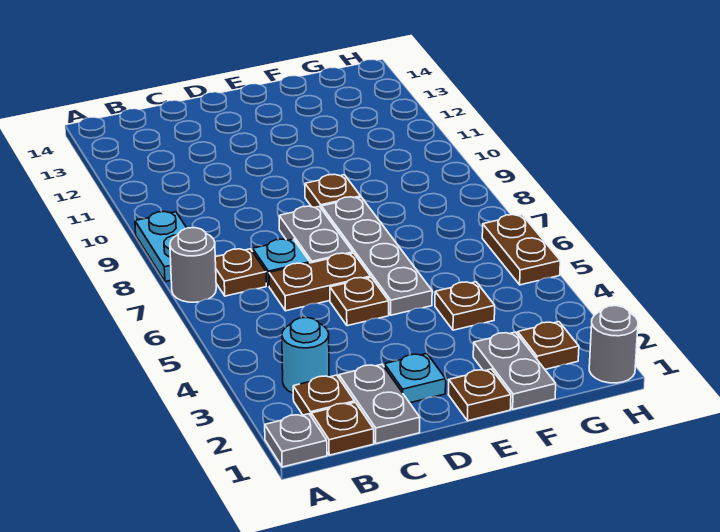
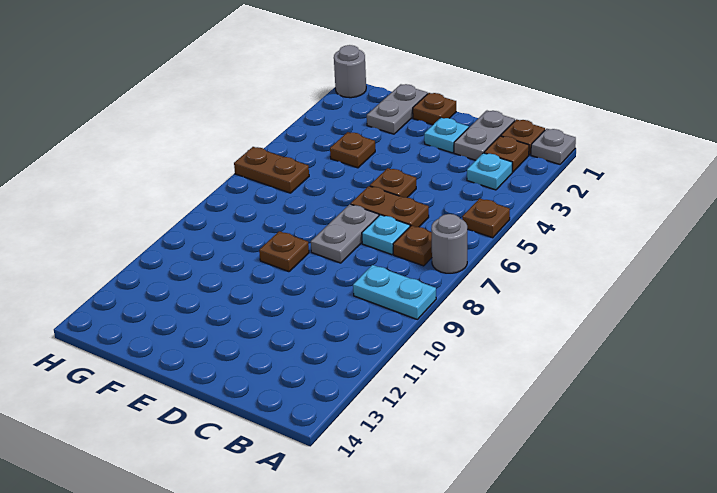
cyan 1x2 plate [135,212,186,282] -> cyan 1x2 plate turned to [353,265,436,319]
cyan 1x1 round brick [282,317,329,393] -> cyan 1x1 plate [467,153,512,190]
grey 1x4 plate [322,197,432,315] -> none
brown 1x1 plate [518,322,579,369] -> brown 1x1 plate moved to [462,199,510,238]
brown 1x2 plate [482,215,560,285] -> brown 1x2 plate turned to [234,147,309,193]

